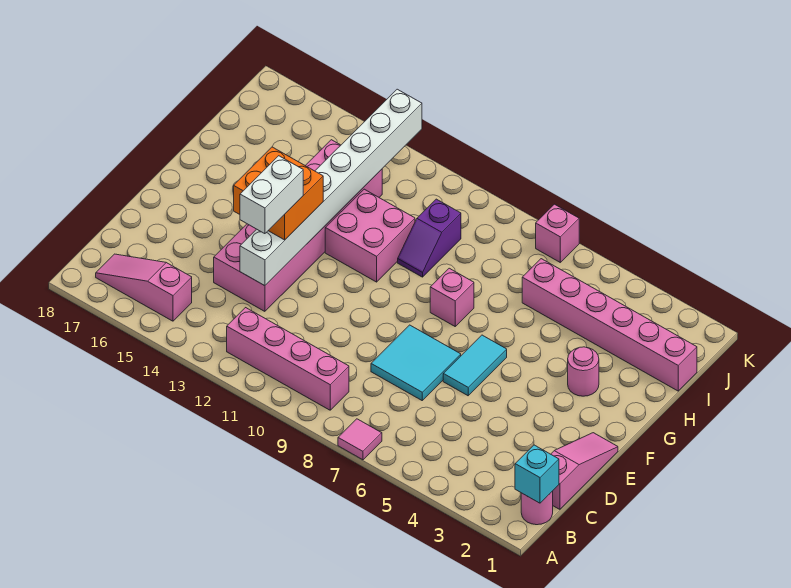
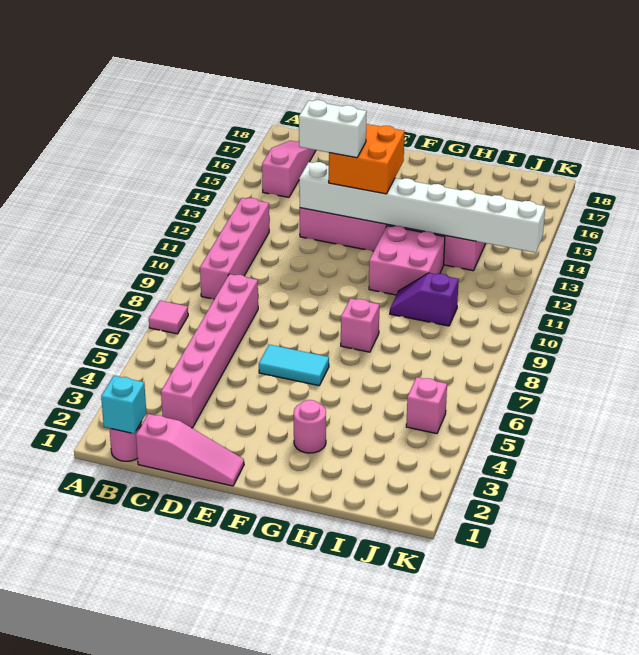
cyan 2x2 tile [371,325,461,400] -> none
pink 1x6 brick [522,259,697,391] -> pink 1x6 brick moved to [161,274,258,428]
pink 1x1 brick [536,204,579,262] -> pink 1x1 brick moved to [406,377,447,434]

